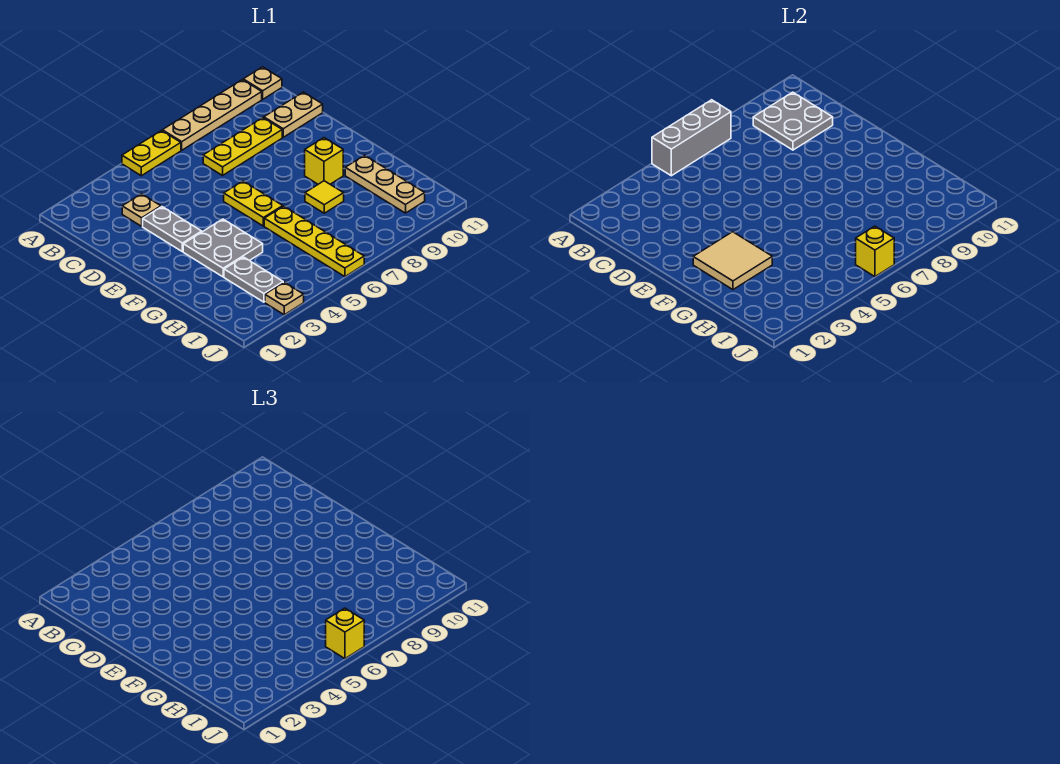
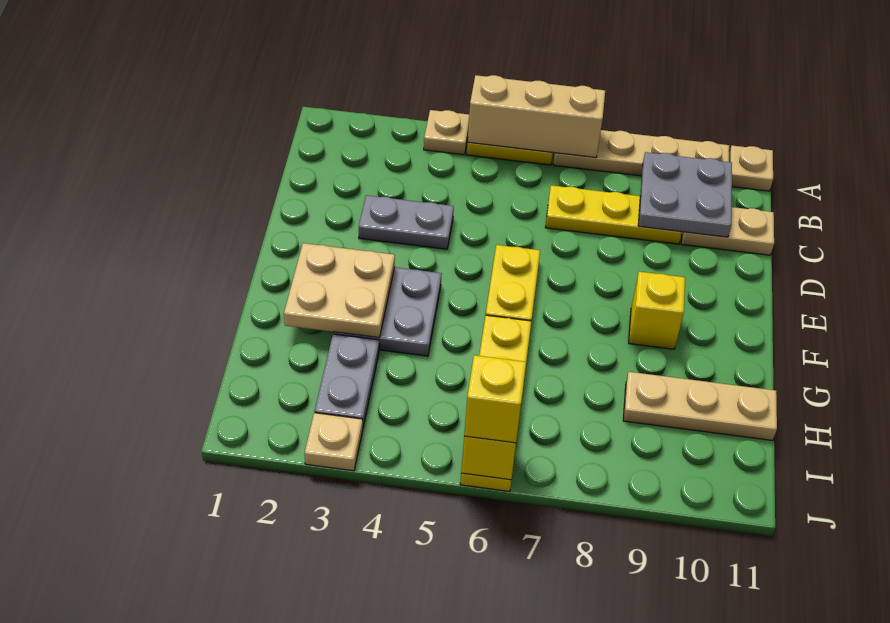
grey 1x3 brick [652,100,731,176] -> tan 1x3 brick [468,75,605,158]
tan 1x1 plate [122,194,161,226] -> tan 1x1 plate moved to [424,110,469,155]
grey 1x2 plate [143,207,202,252] -> grey 1x2 plate turned to [359,195,454,249]
tan 2x2 tile [693,232,772,290] -> tan 2x2 plate [284,243,395,338]
yellow 1x1 tile [305,181,344,213] -> none
tan 1x3 plate [345,155,425,213] -> tan 1x3 plate turned to [623,372,777,440]

